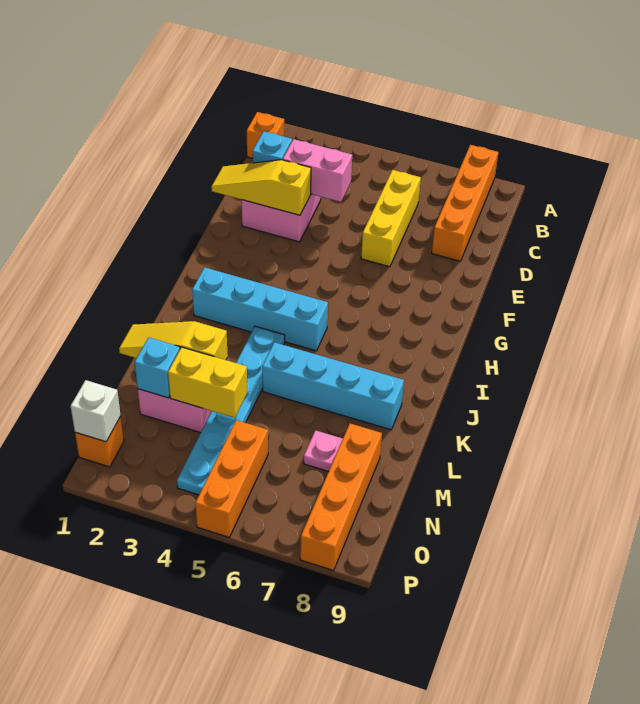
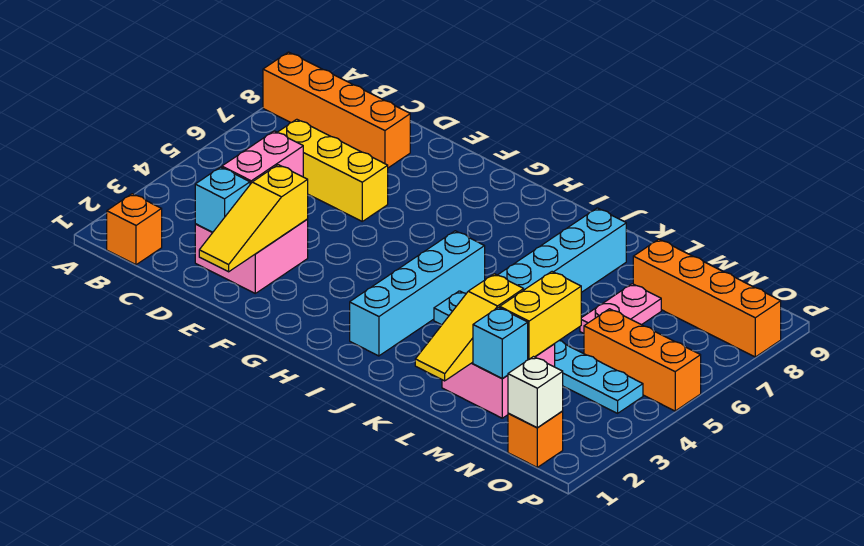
pink 1x1 plate [304,430,343,472] -> pink 1x2 plate [580,284,661,333]

